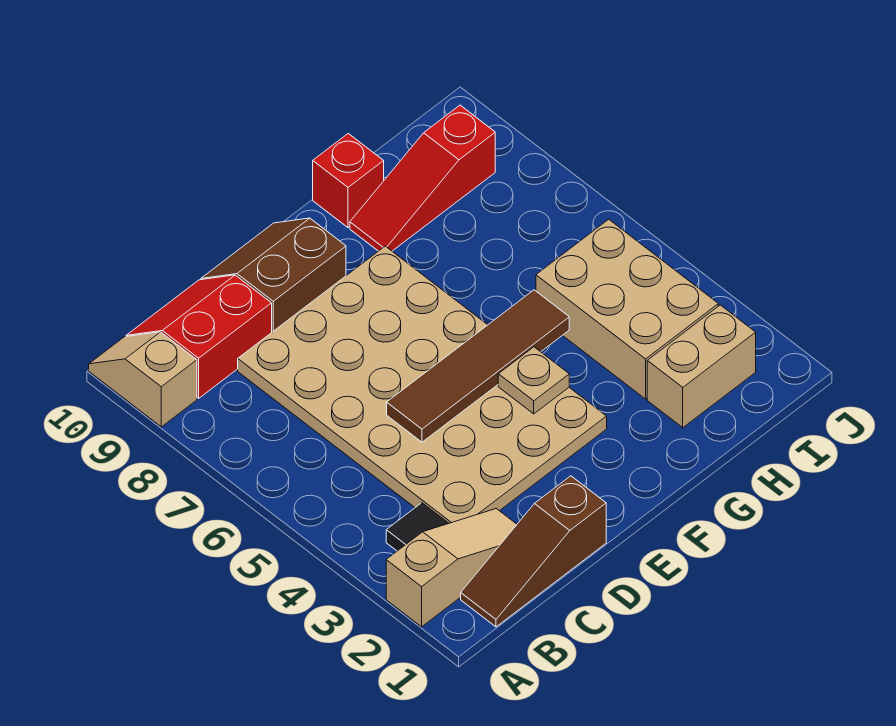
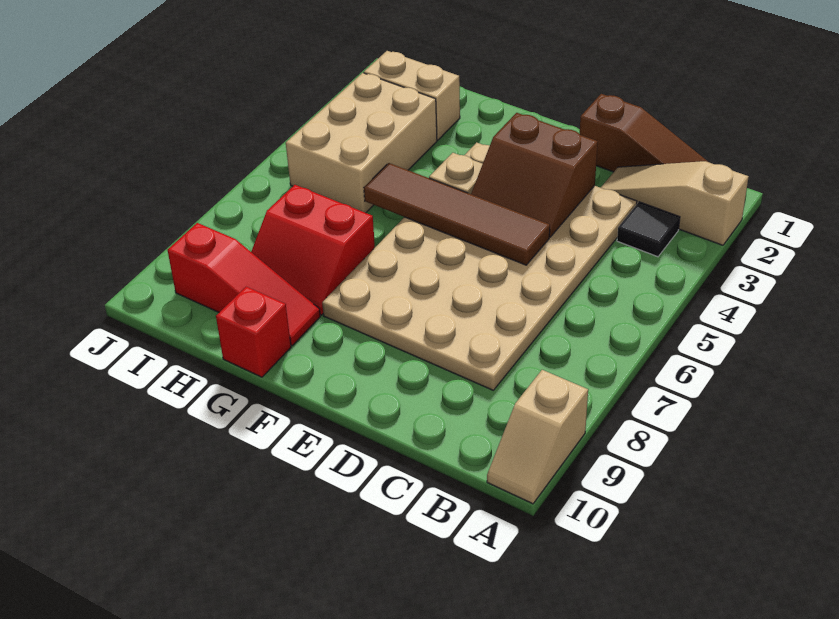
red 2x2 slope [126,275,272,398] -> red 2x2 slope moved to [251,185,375,315]
brown 2x2 slope [201,218,346,332] -> brown 2x2 slope moved to [471,113,598,237]

